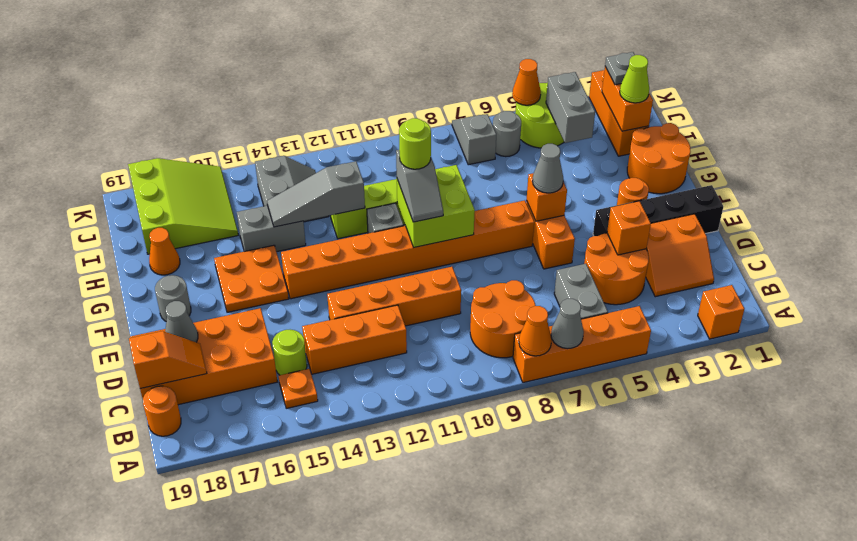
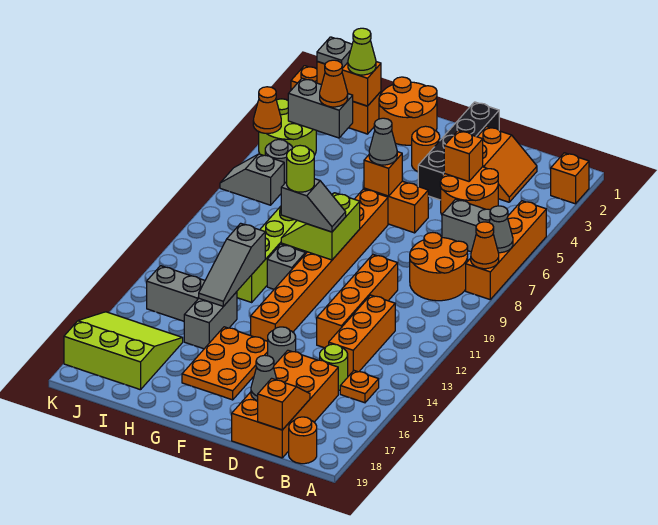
lime 2x2 brick [397,165,475,247] -> lime 2x2 slope [281,193,360,260]
orange 2x2 plate [214,245,289,312] -> orange 2x3 plate [182,327,268,400]
grey 1x1 round brick [155,275,191,321] -> grey 1x1 round brick moved to [268,327,296,365]
orange 1x1 cone [149,228,180,275] -> orange 1x1 cone moved to [320,60,348,107]

